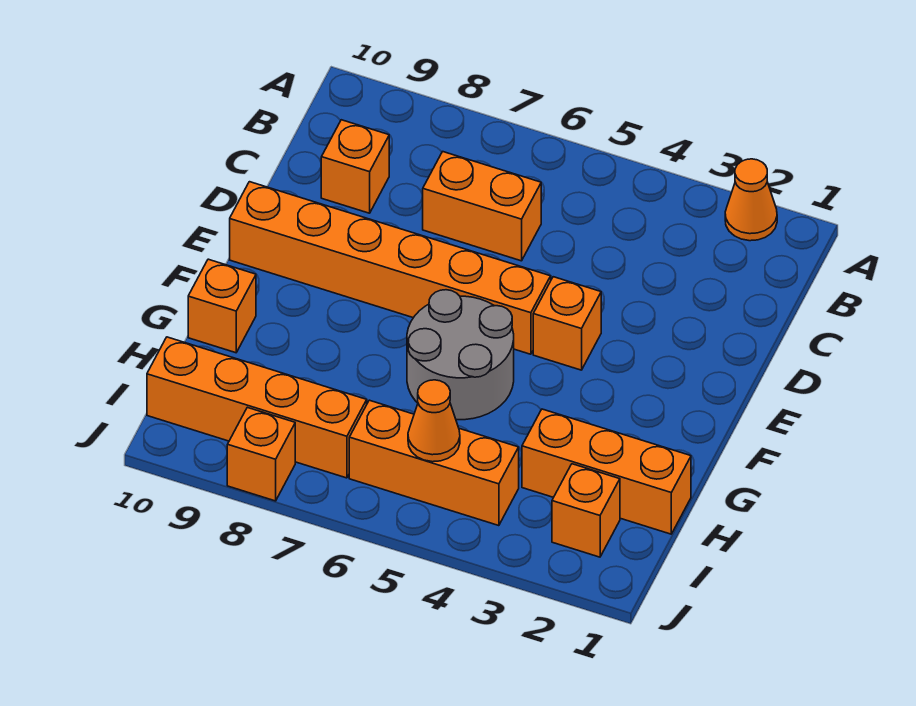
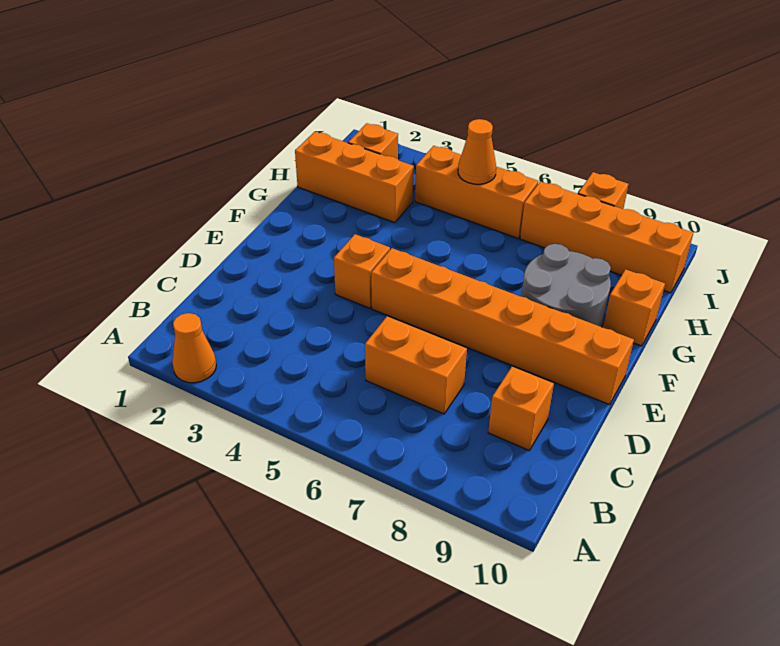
grey 2x2 round brick [407,290,514,420] -> grey 2x2 round brick moved to [521,244,611,327]

